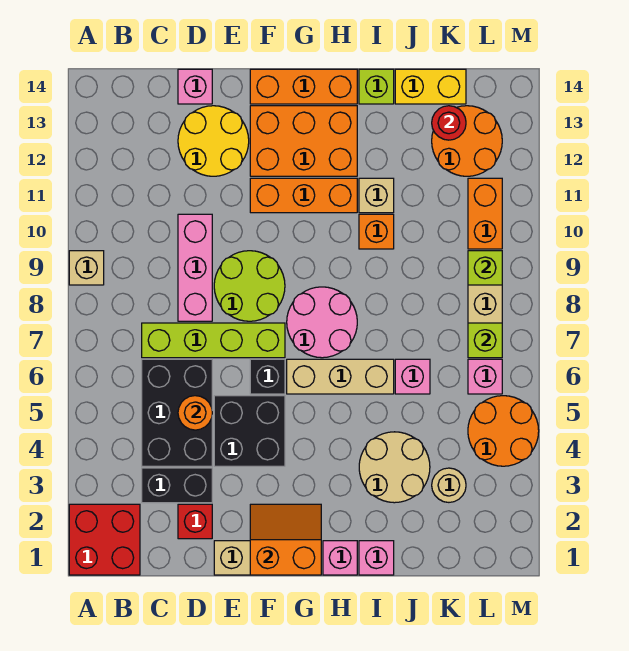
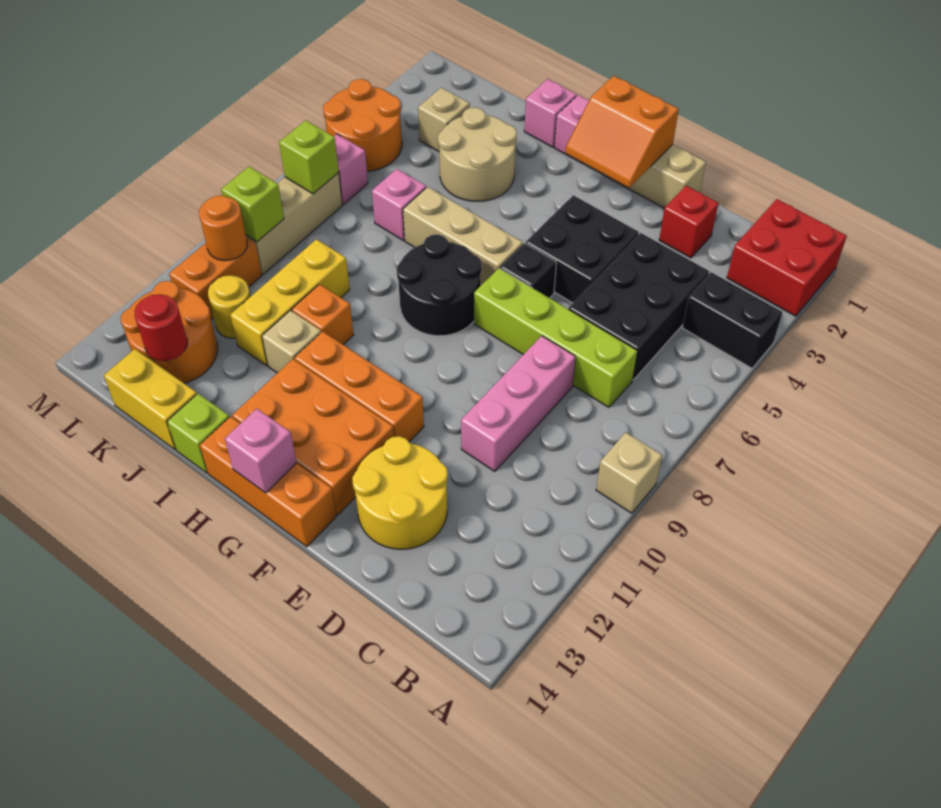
black 1x2 brick [142,468,212,503] -> black 1x2 brick moved to [682,272,783,368]
orange 1x1 round brick [178,396,212,430] -> orange 1x1 round brick moved to [199,196,247,261]
pink 1x1 brick [178,69,212,104] -> pink 1x1 brick moved to [225,409,297,493]
lime 2x2 round brick [214,251,285,321] -> none
pink 2x2 round brick [287,287,357,358] -> black 2x2 round brick [397,235,482,336]
none -> yellow 1x3 brick [230,239,350,365]
tan 1x1 round brick [432,468,466,502] -> tan 1x1 brick [418,88,470,151]
none -> yellow 1x1 round brick [208,276,250,338]

